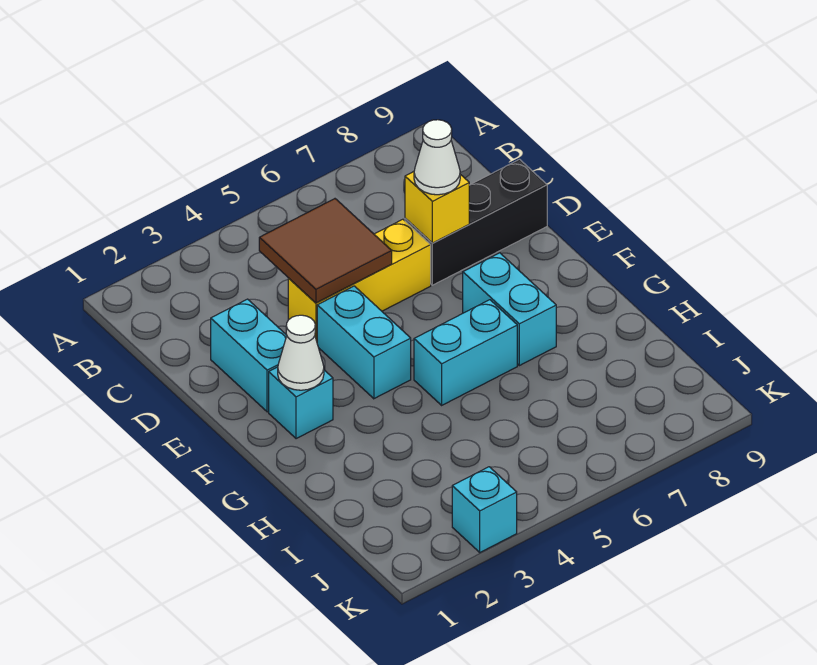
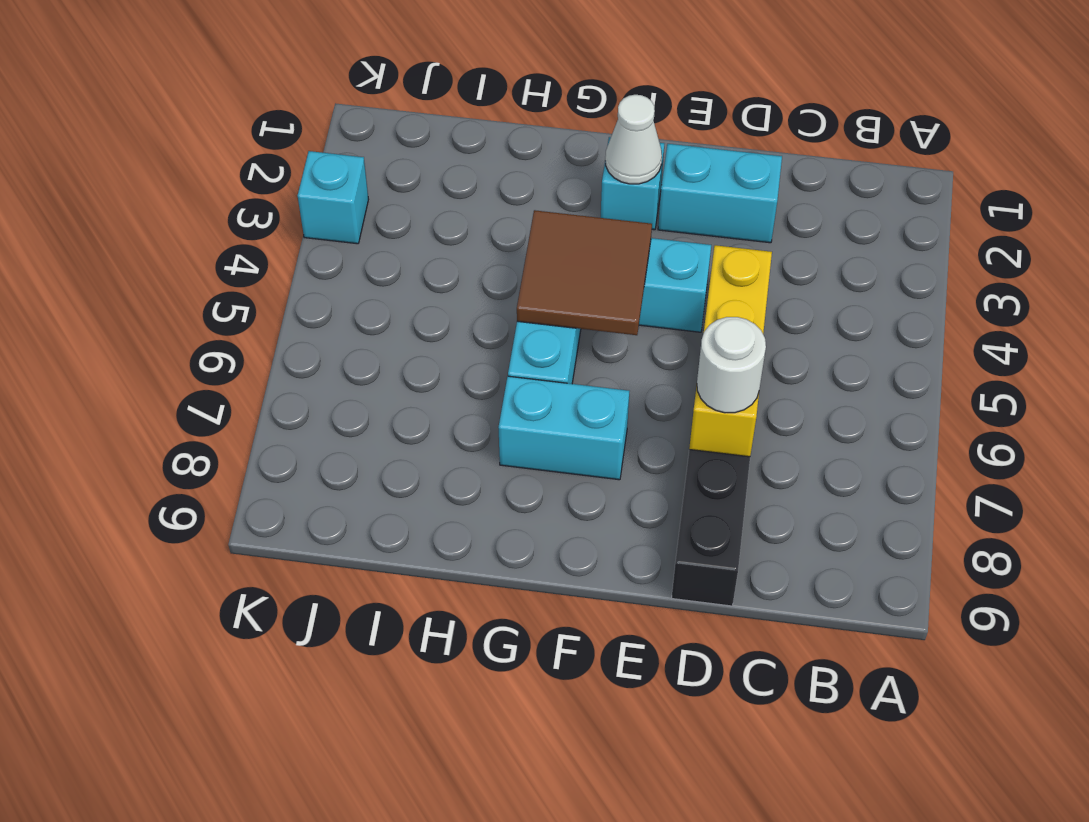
brown 2x2 tile [259,199,392,303] -> brown 2x2 tile moved to [517,210,652,335]
white 1x1 cone [414,120,460,195] -> white 1x1 round brick [697,317,766,413]

